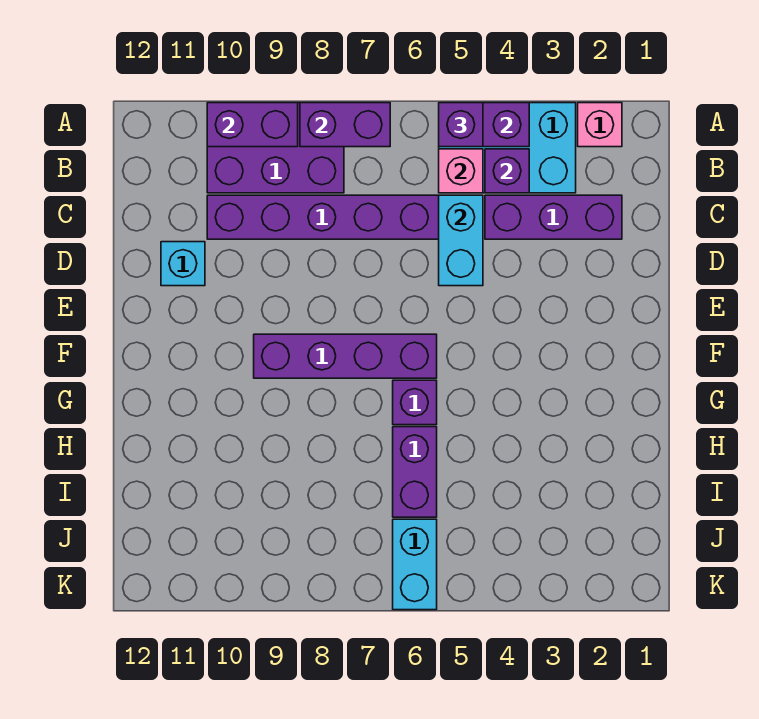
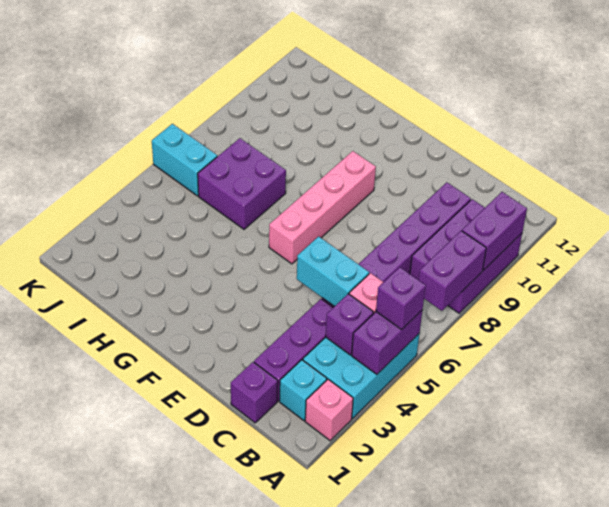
cyan 1x1 brick [161,242,205,286] -> cyan 1x1 brick moved to [280,360,327,421]
purple 1x4 brick [254,334,437,378] -> pink 1x4 brick [269,151,376,264]
purple 1x1 brick [393,380,437,425] -> purple 1x1 brick moved to [231,362,278,423]
purple 1x2 brick [393,427,437,517] -> purple 2x2 brick [198,138,286,229]

